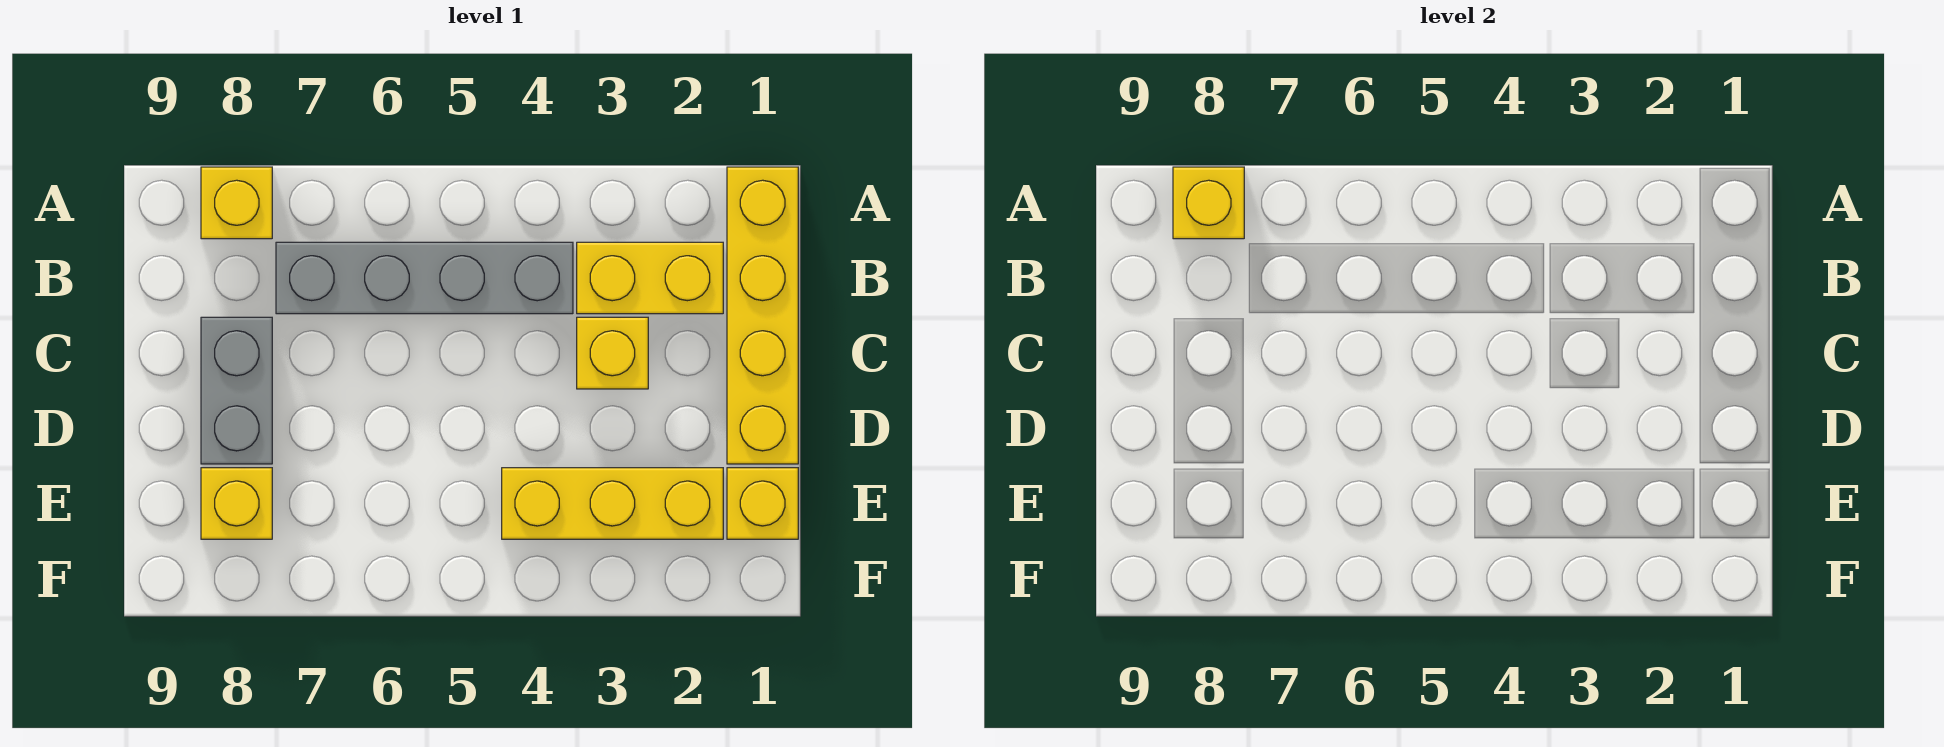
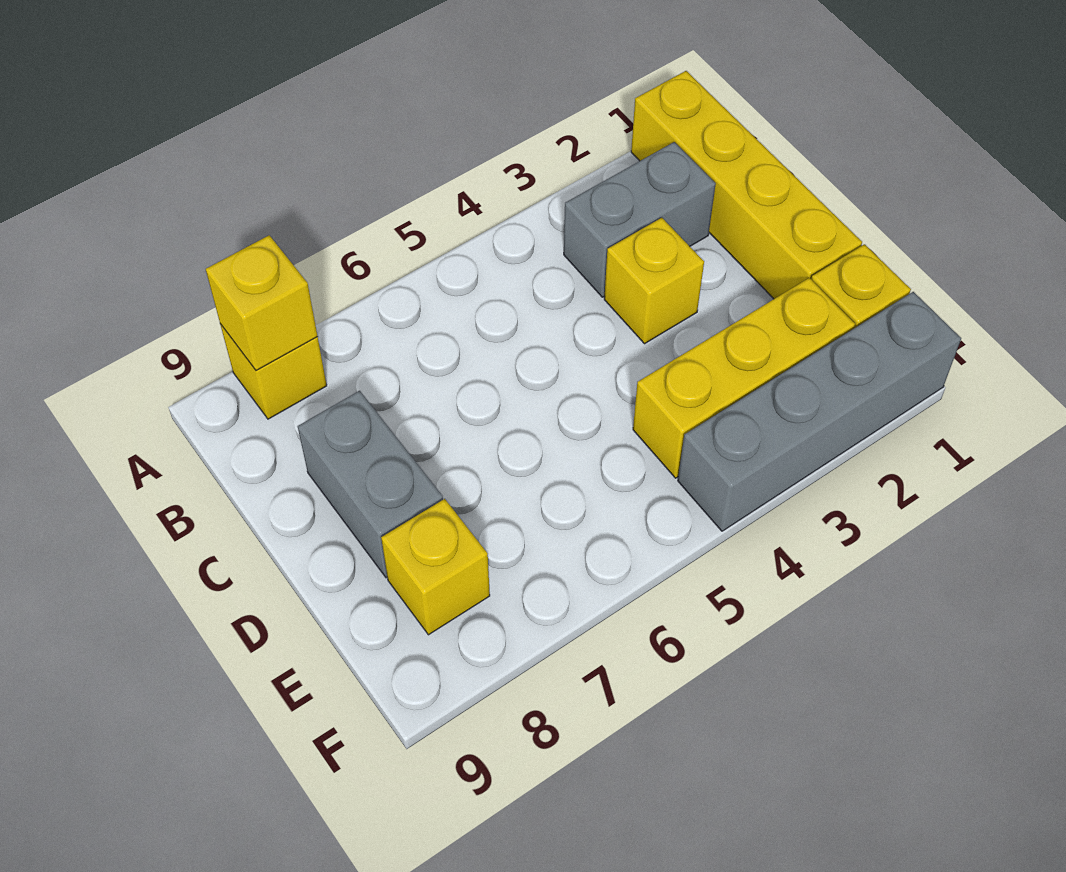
yellow 1x2 brick [577,242,723,314] -> grey 1x2 brick [564,142,716,297]
grey 1x4 brick [276,242,573,314] -> grey 1x4 brick moved to [678,292,961,531]

